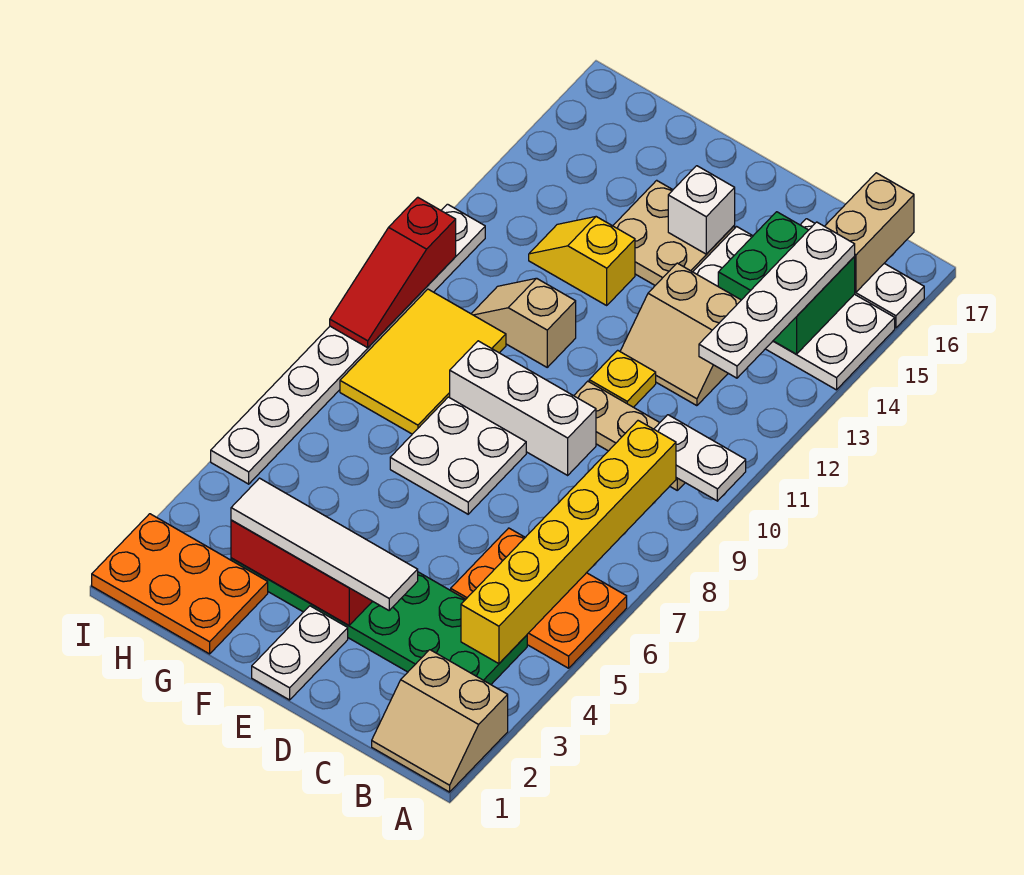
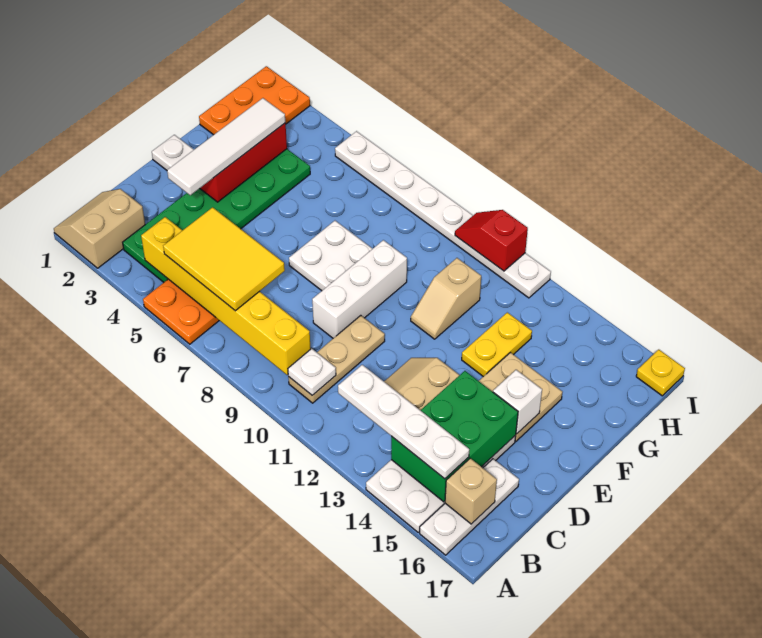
white 1x2 plate [654,415,746,501] -> white 1x1 plate [288,349,336,395]
green 2x2 brick [718,212,855,354] -> green 2x3 brick [391,371,518,502]
tan 1x2 brick [825,173,914,292] -> tan 1x1 brick [445,458,497,524]
yellow 1x1 plate [589,350,656,407] -> yellow 1x1 plate moved to [636,350,685,396]
tan 1x2 slope [471,278,576,367] -> tan 1x2 slope turned to [411,258,481,339]
yellow 1x2 slope [529,217,635,305] -> yellow 1x2 plate [462,312,532,377]
yellow 2x3 tile [340,289,506,434] -> yellow 2x3 tile moved to [163,207,285,311]
red 1x3 slope [330,197,456,348] -> red 1x2 slope [455,210,528,271]

